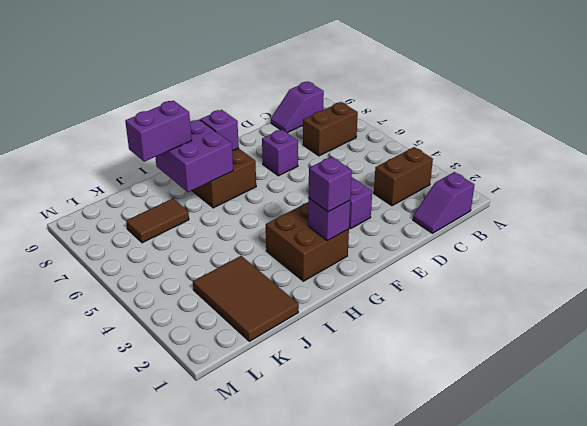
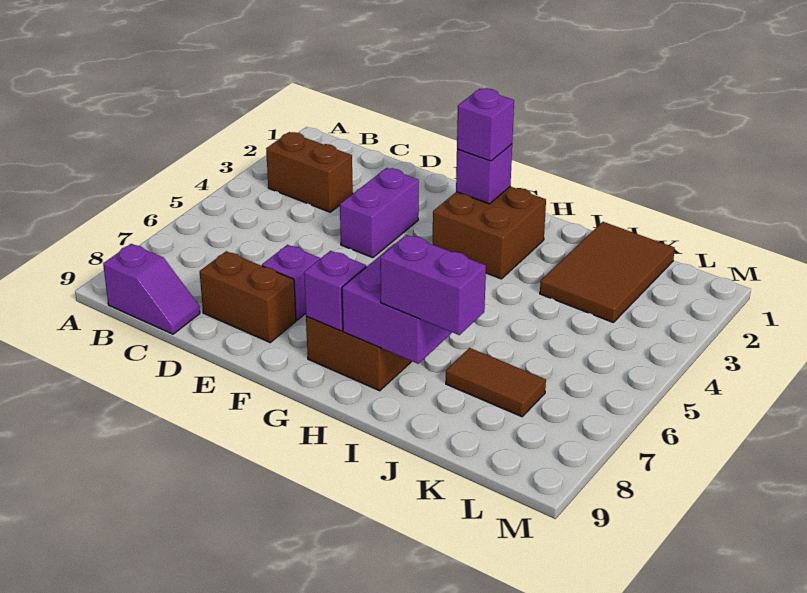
purple 1x2 slope [413,172,474,233] -> none
brown 1x2 brick [303,102,358,156] -> brown 1x2 brick moved to [200,251,296,342]

